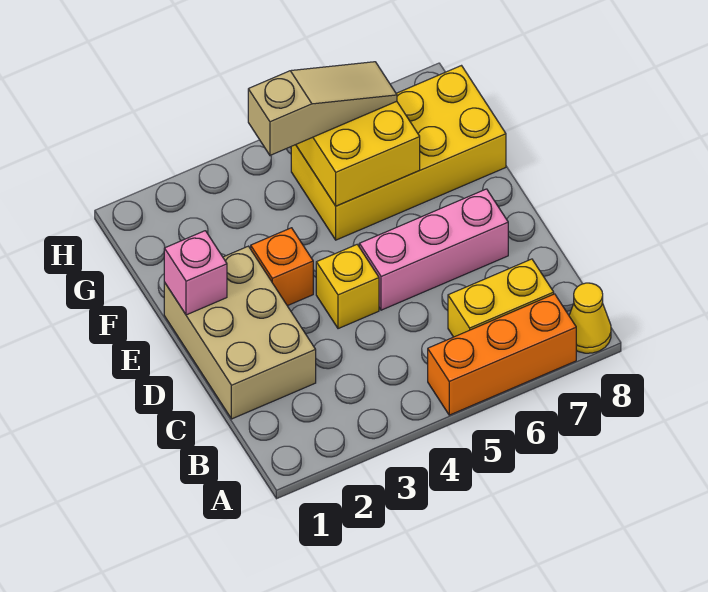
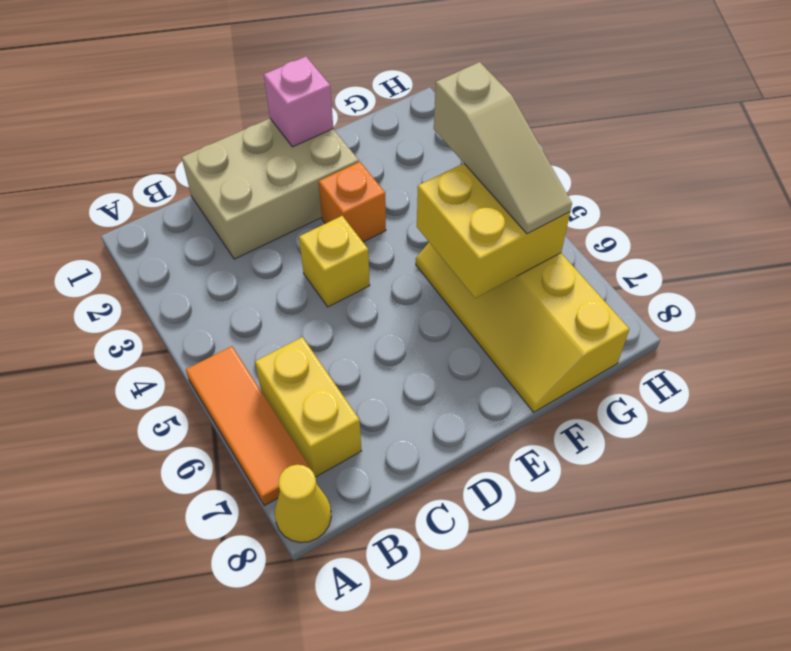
orange 1x3 brick [428,294,576,415] -> orange 1x3 tile [186,346,311,506]
pink 1x3 brick [359,189,508,310] -> none
yellow 2x4 brick [291,66,506,240] -> yellow 2x4 slope [416,243,629,412]

